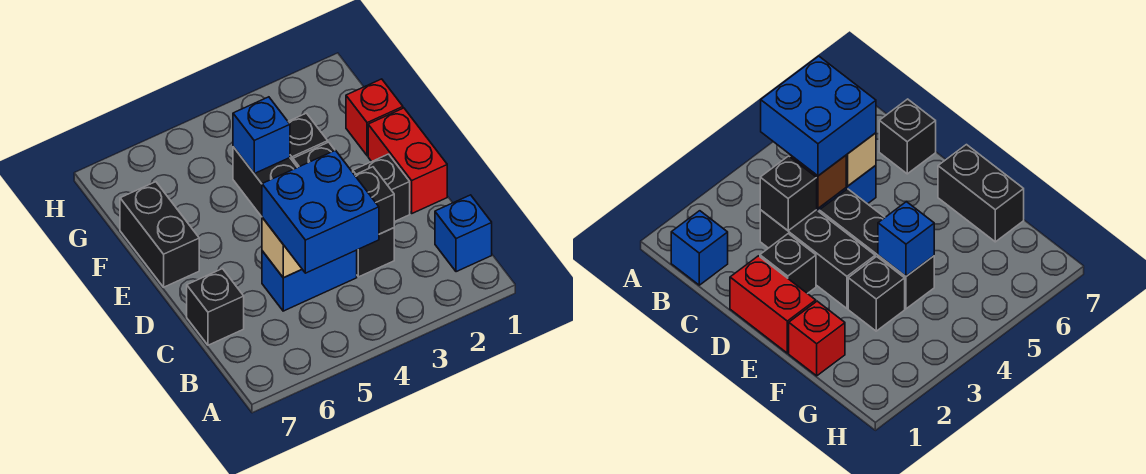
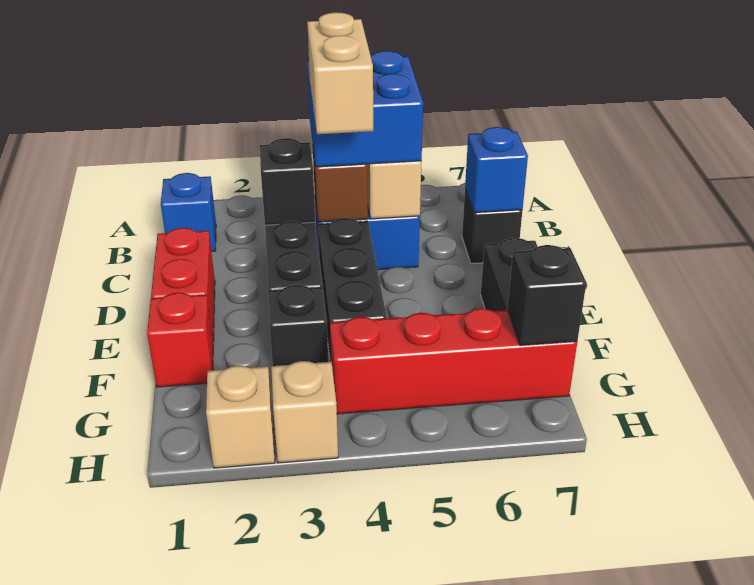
none -> tan 1x2 brick [307,12,373,134]
black 1x1 brick [353,154,410,222] -> black 1x1 brick moved to [507,245,586,346]
blue 1x1 brick [233,97,290,173] -> blue 1x1 brick moved to [465,127,528,213]
none -> red 1x4 brick [330,309,577,414]
none -> tan 1x1 brick [206,366,275,468]
none -> tan 1x1 brick [271,361,338,463]

